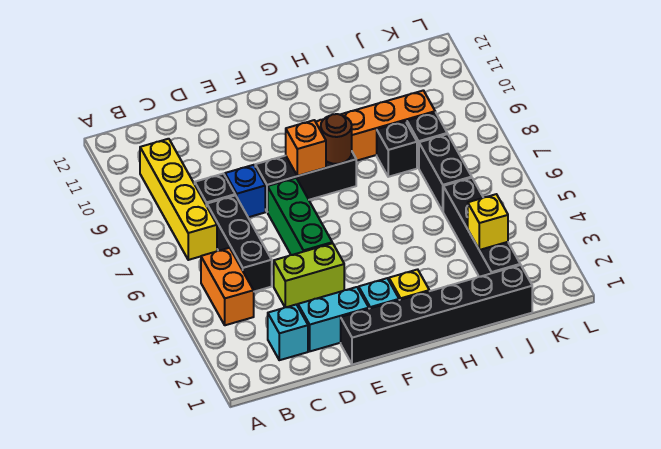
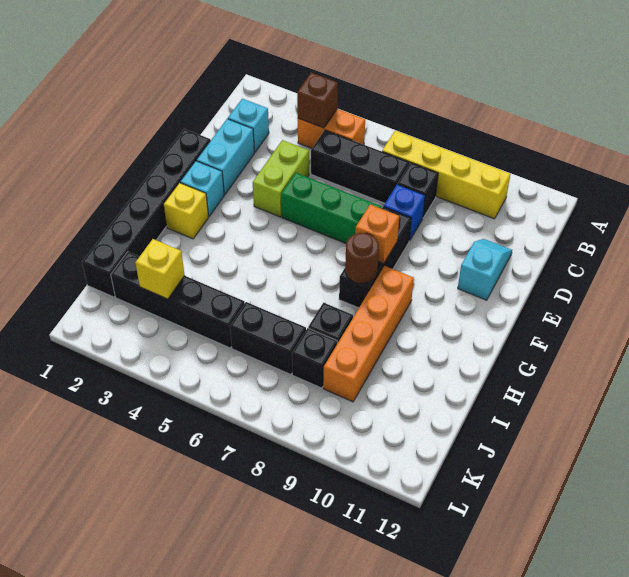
none -> brown 1x1 brick [297,73,338,128]
none -> cyan 1x2 slope [458,239,512,300]

